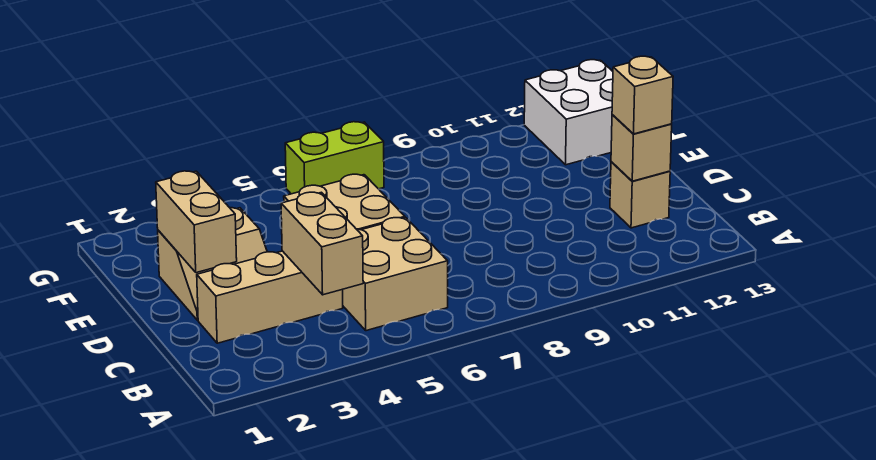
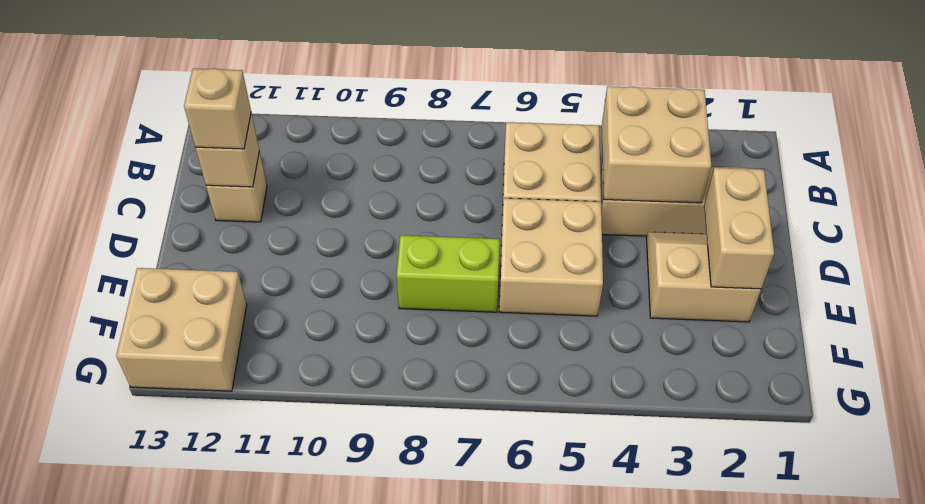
tan 1x2 brick [281,192,363,295] -> tan 2x2 brick [602,86,711,203]
white 2x2 brick [524,60,613,165] -> tan 2x2 brick [116,268,247,391]
lime 1x2 brick [285,122,384,194] -> lime 1x2 brick moved to [396,235,500,312]

